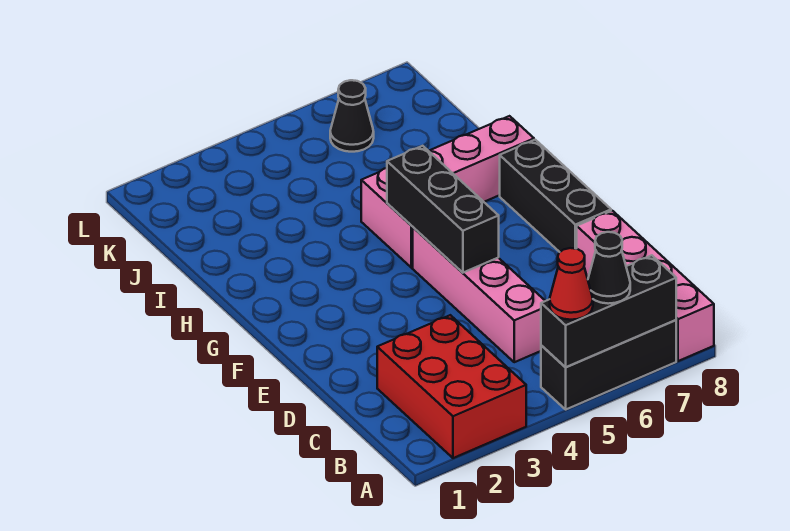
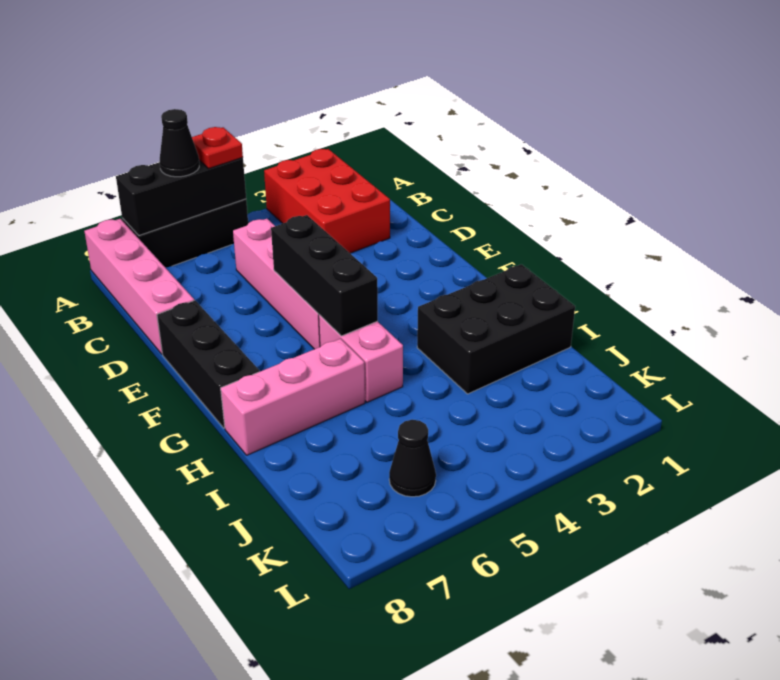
red 1x1 cone [550,248,593,320] -> red 1x1 plate [192,127,243,169]
none -> black 2x3 brick [417,264,575,394]

